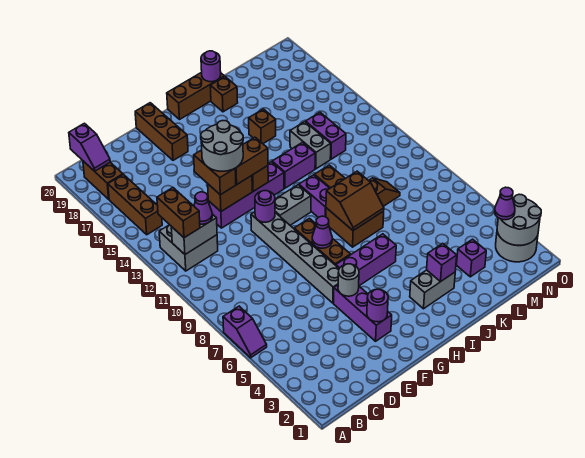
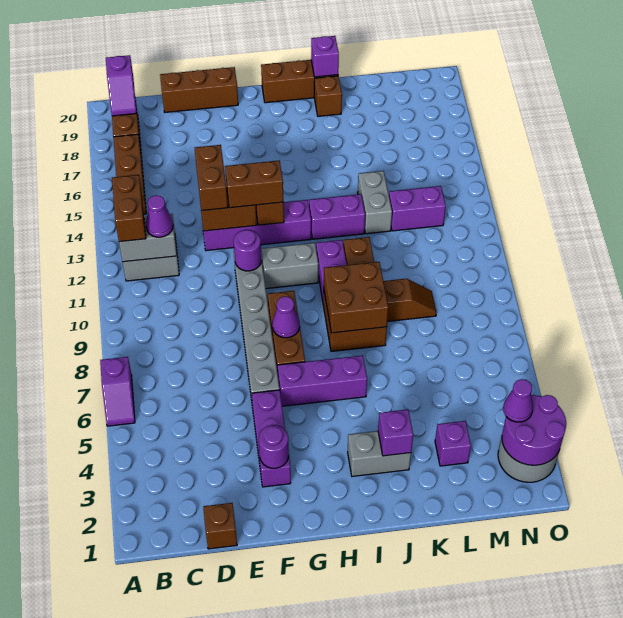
grey 2x2 round brick [201,121,243,171] -> none
grey 1x1 round brick [338,264,359,296] -> none
brown 1x3 brick [135,103,188,160] -> brown 1x3 brick turned to [160,67,238,112]
brown 2x2 slope [326,171,384,231] -> brown 2x2 brick [324,262,388,333]
brown 1x1 brick [249,109,276,144] -> brown 1x1 brick moved to [203,503,237,549]
purple 1x1 round brick [201,51,221,82] -> purple 1x1 brick [311,36,339,77]
purple 1x2 brick [306,112,346,159] -> purple 1x2 brick turned to [389,186,446,231]
grey 2x2 round brick [497,194,541,245] -> purple 2x2 round brick [502,395,566,465]

